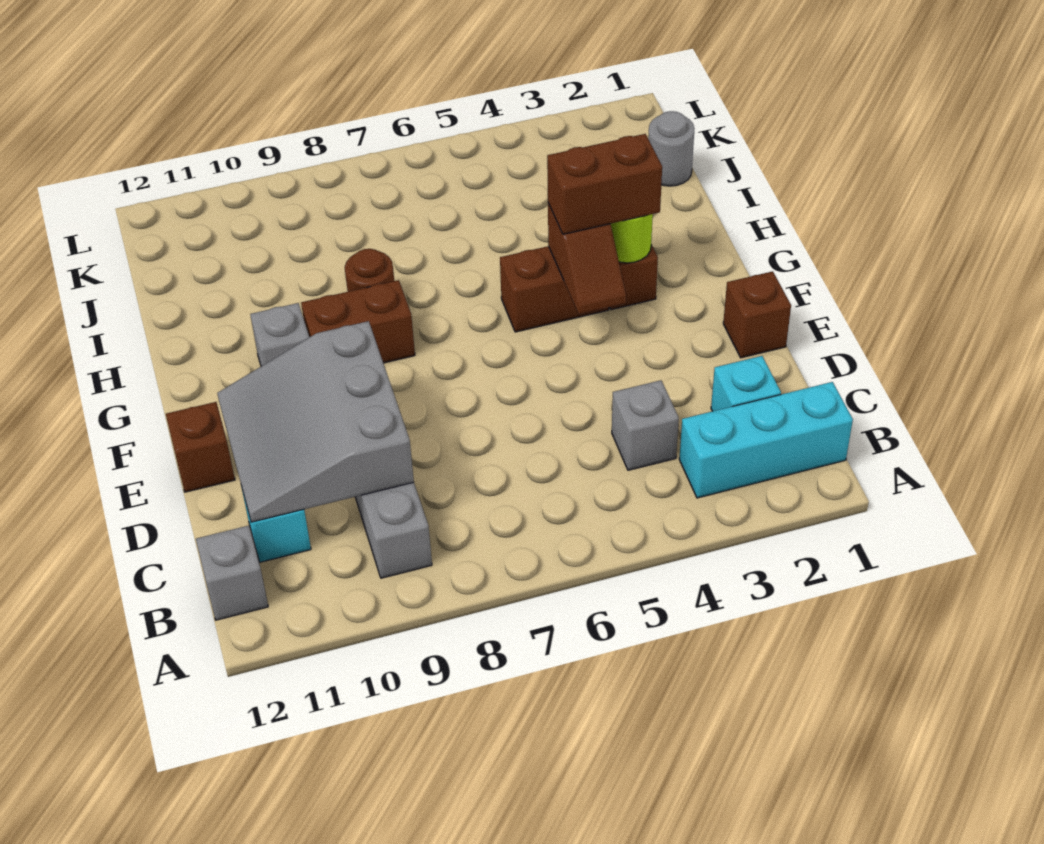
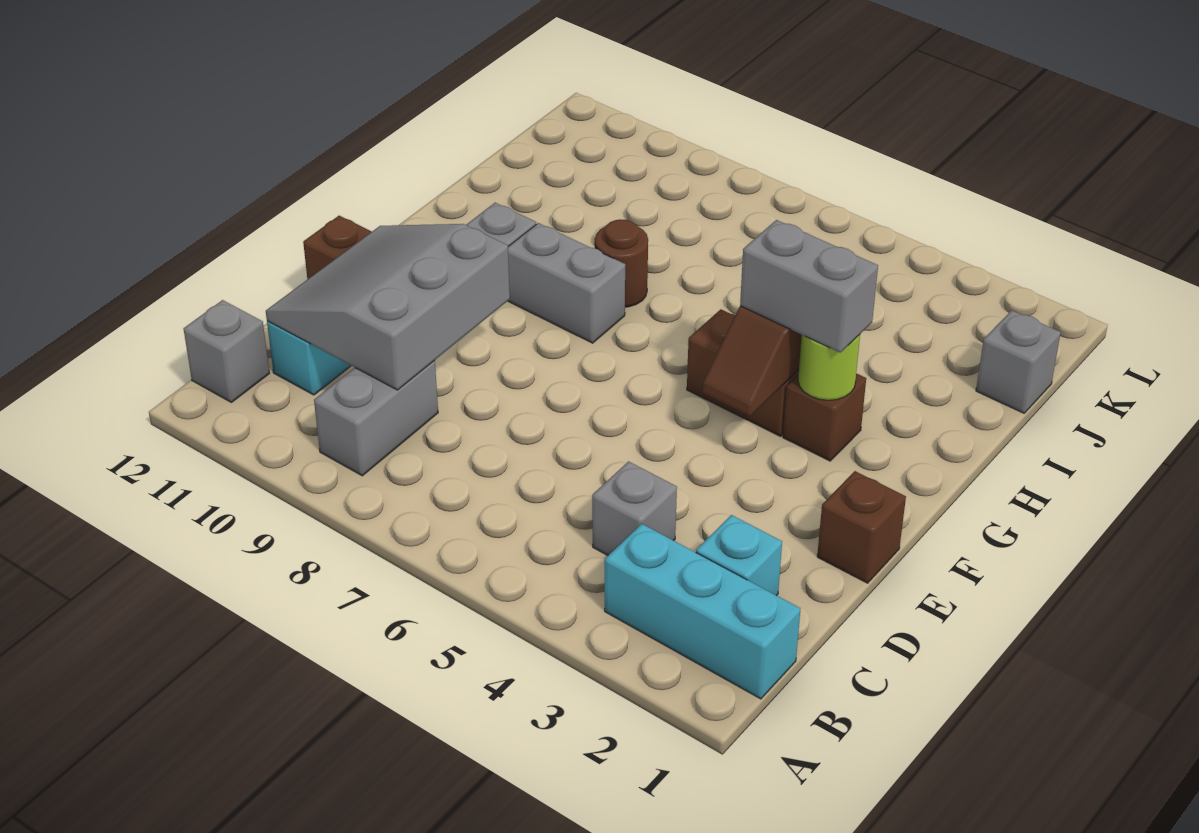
brown 1x2 brick [547,134,662,234] -> grey 1x2 brick [740,220,878,352]
brown 1x2 brick [301,280,415,363] -> grey 1x2 brick [508,223,625,343]
grey 1x1 round brick [648,111,695,186] -> grey 1x1 brick [976,310,1061,413]

